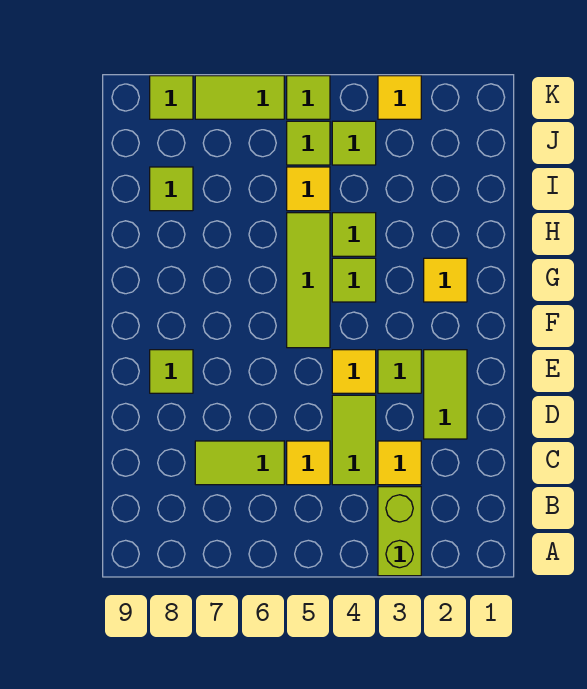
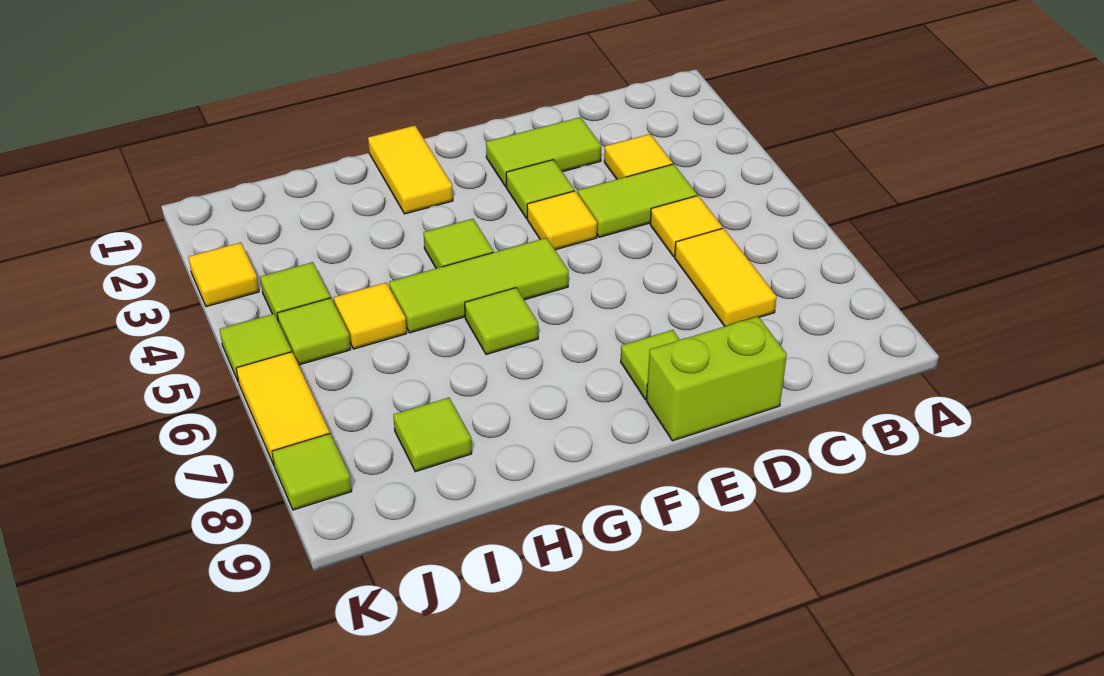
lime 1x2 brick [378,487,421,576] -> lime 1x2 brick moved to [646,317,787,441]
lime 1x2 tile [195,441,284,485] -> yellow 1x2 tile [675,228,777,326]
yellow 1x1 tile [424,258,467,302] -> yellow 1x2 tile [368,126,453,214]
lime 1x1 tile [332,213,376,256] -> lime 1x1 tile moved to [465,288,538,355]
lime 1x2 tile [195,76,284,119] -> yellow 1x2 tile [236,352,330,465]

